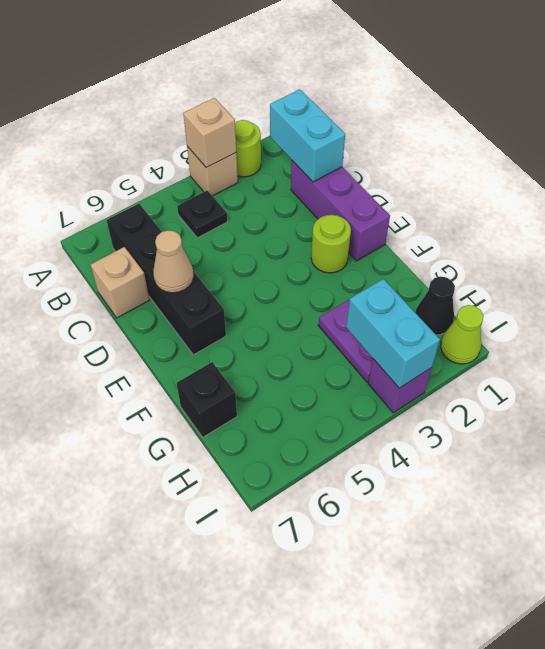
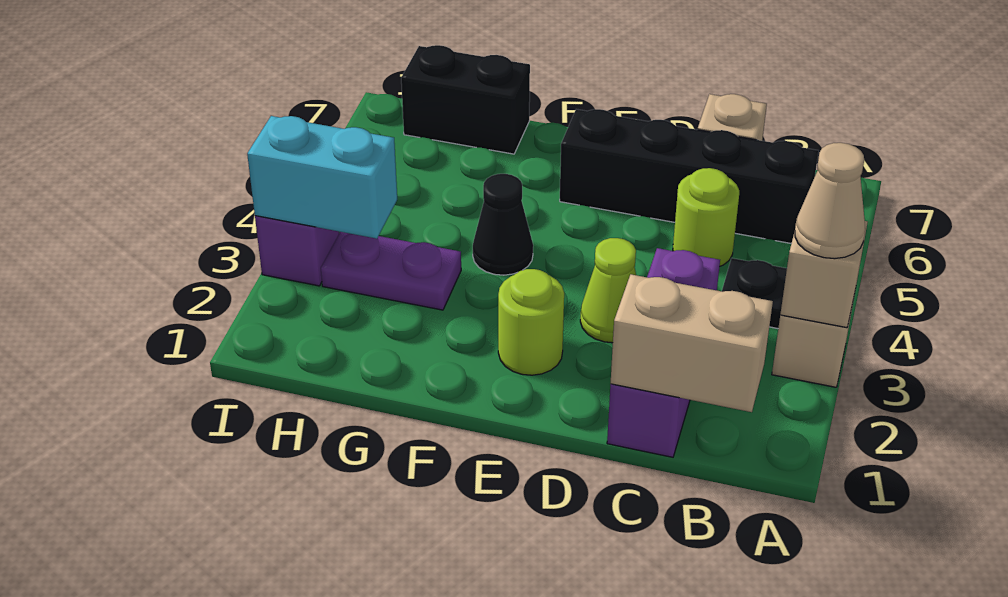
lime 1x1 round brick [235,120,261,177] -> lime 1x1 round brick moved to [673,168,739,266]
cyan 1x2 brick [270,89,345,182] -> tan 1x2 brick [611,274,773,412]
purple 1x3 brick [291,161,390,261] -> purple 1x3 brick turned to [607,248,720,457]
tan 1x1 cone [153,230,194,293] -> tan 1x1 cone moved to [795,143,865,259]
black 1x1 brick [177,362,237,437] -> black 1x2 brick [401,45,530,154]
black 1x1 cone [415,276,455,335] -> black 1x1 cone moved to [473,174,533,275]
lime 1x1 cone [441,305,483,364] -> lime 1x1 cone moved to [580,238,636,343]

